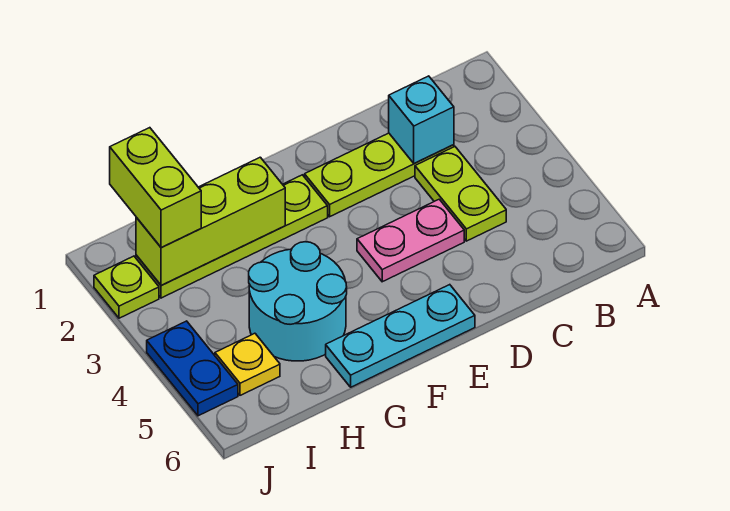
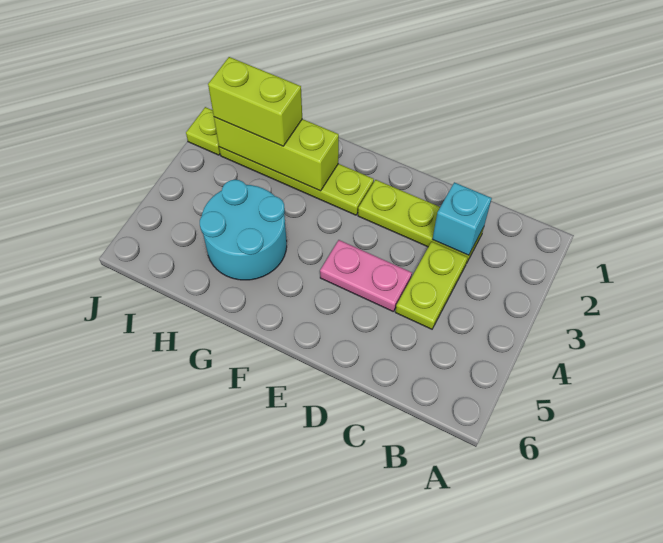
cyan 1x3 plate [326,285,475,387] -> none
lime 1x2 brick [110,128,201,248] -> lime 1x2 brick turned to [208,57,302,146]
yellow 1x1 plate [215,333,280,395] -> none
blue 1x2 plate [147,321,238,416] -> none

